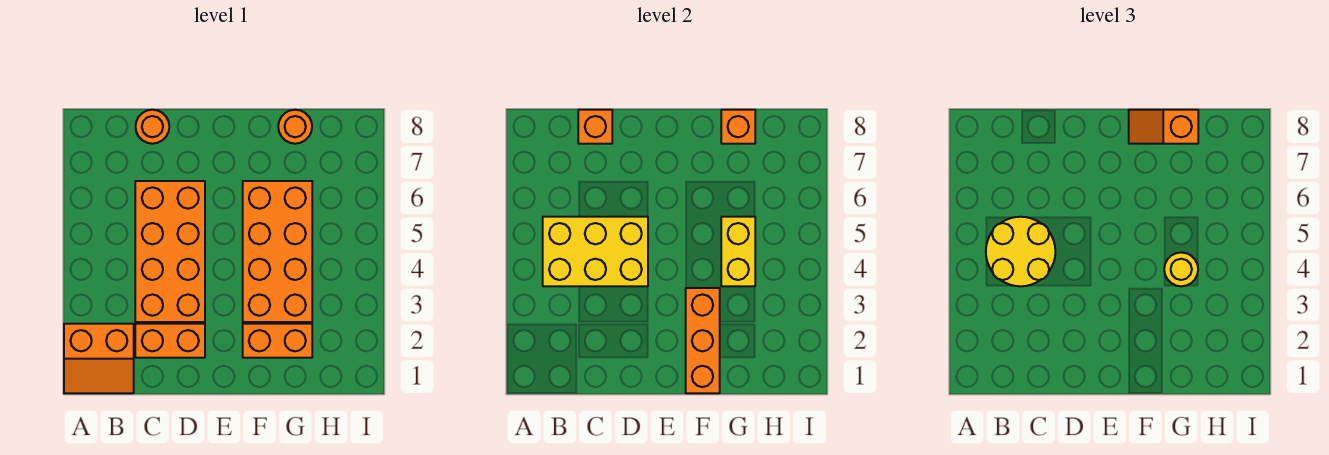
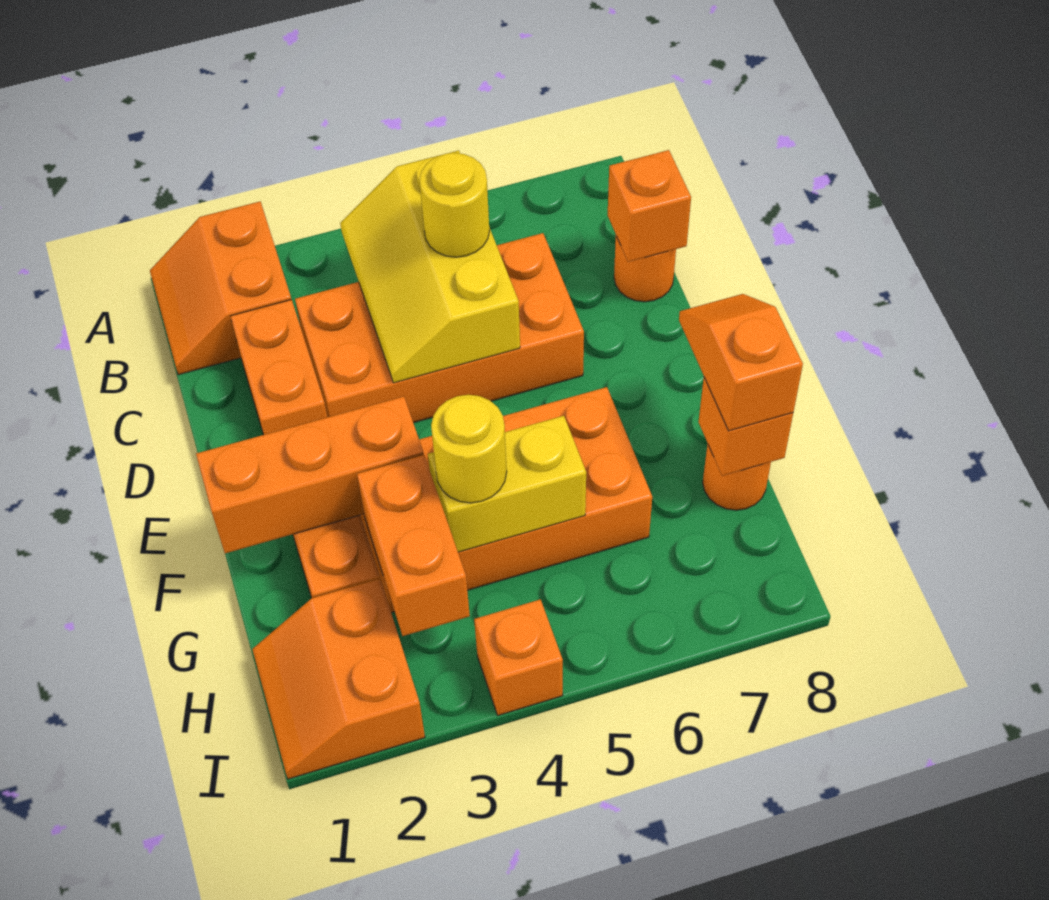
yellow 2x3 brick [543,217,648,286] -> yellow 2x3 slope [340,151,520,383]
yellow 2x2 round brick [986,217,1055,286] -> yellow 1x1 round brick [419,153,489,257]
none -> orange 1x2 brick [357,455,470,636]
none -> orange 2x2 slope [252,579,425,779]
none -> orange 1x1 brick [474,599,563,715]

